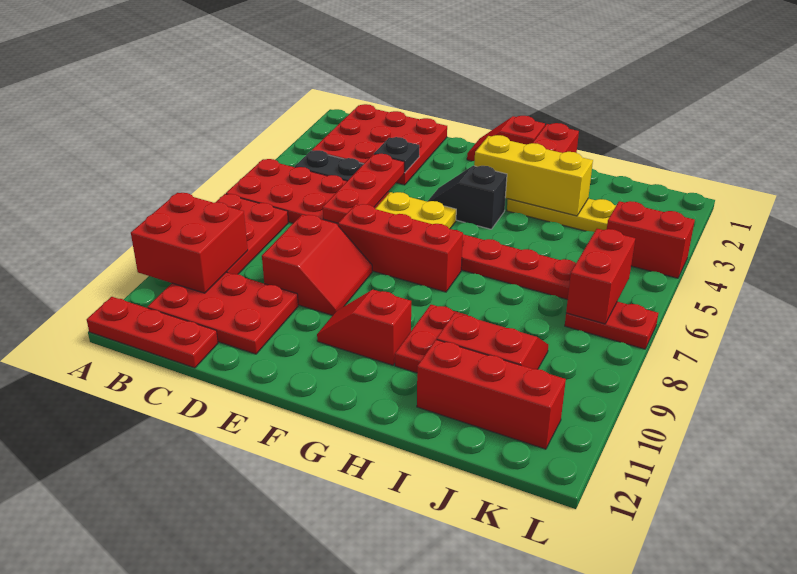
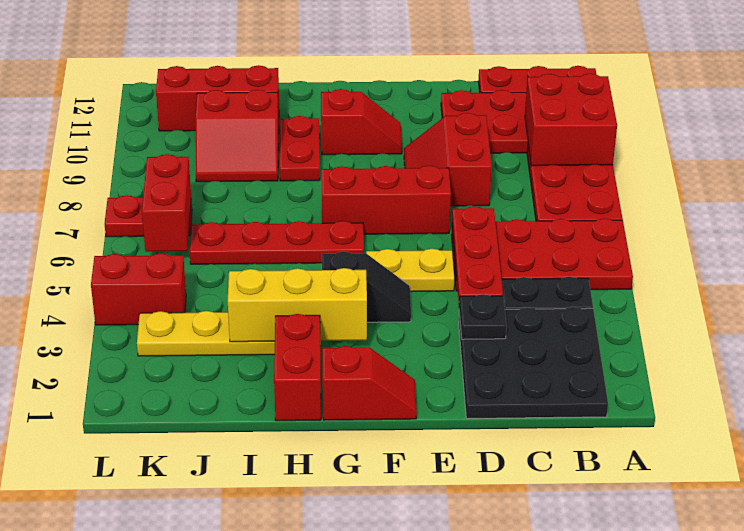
red 3x3 plate [312,104,447,185] -> black 3x3 plate [459,307,608,419]

